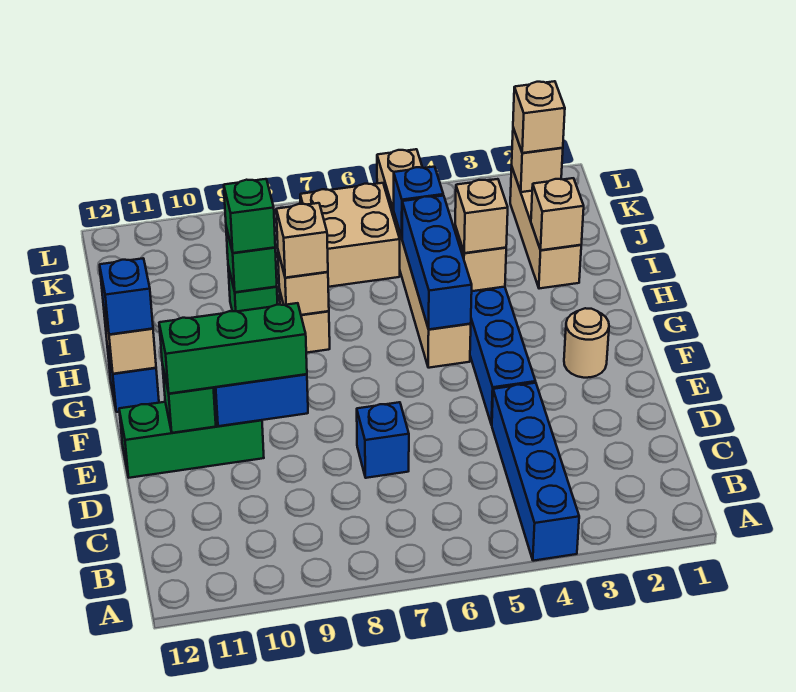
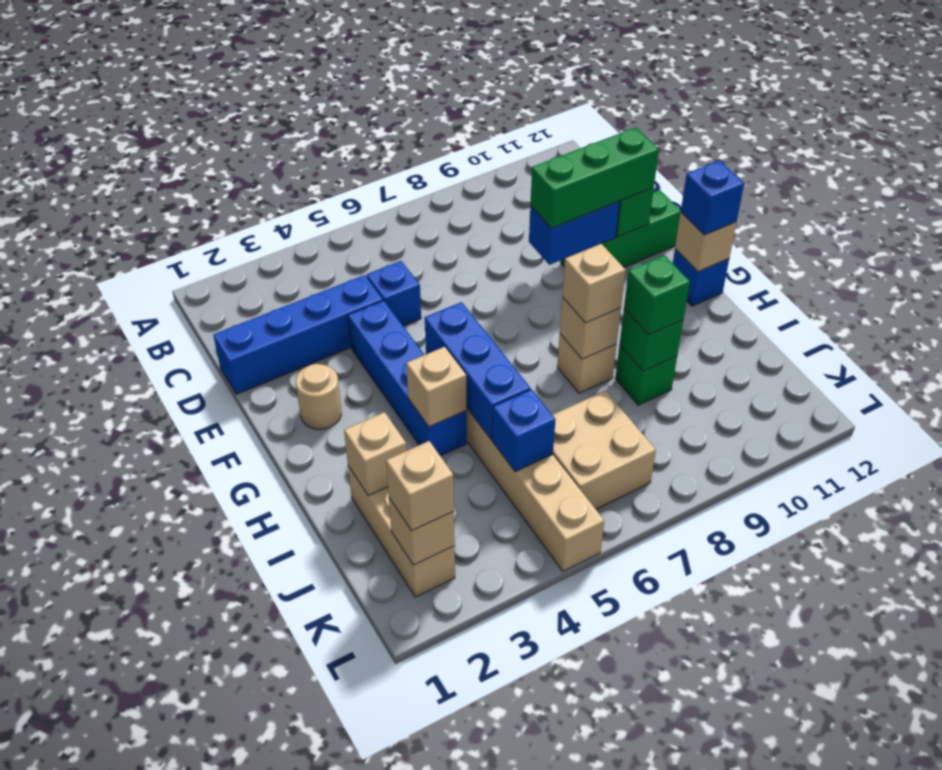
blue 1x4 brick [492,383,579,561] -> blue 1x4 brick turned to [213,275,383,394]
blue 1x1 brick [357,402,409,478] -> blue 1x1 brick moved to [367,261,421,326]
tan 1x1 brick [455,179,508,253] -> none

